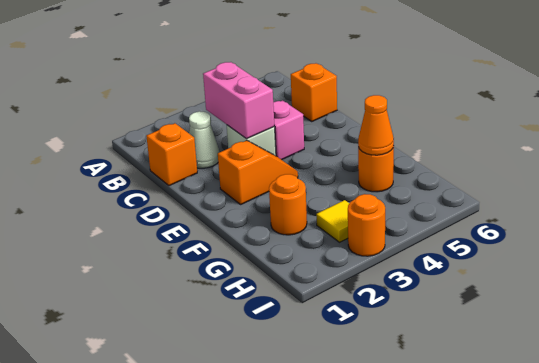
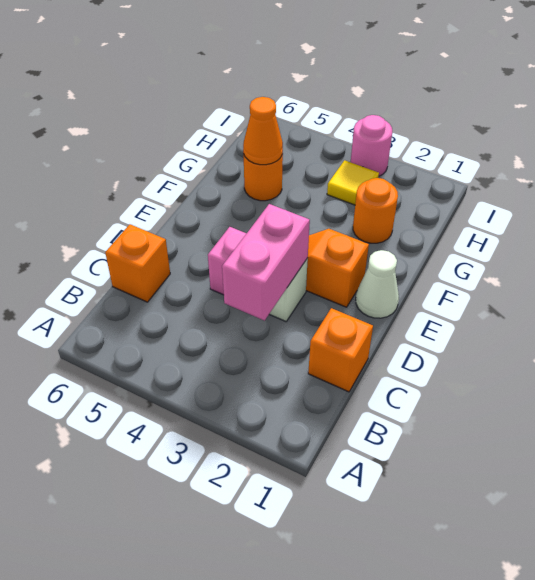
white 1x1 cone [189,111,219,168] -> white 1x1 cone moved to [356,250,399,318]
orange 1x1 round brick [348,194,385,256] -> pink 1x1 round brick [351,115,392,176]

